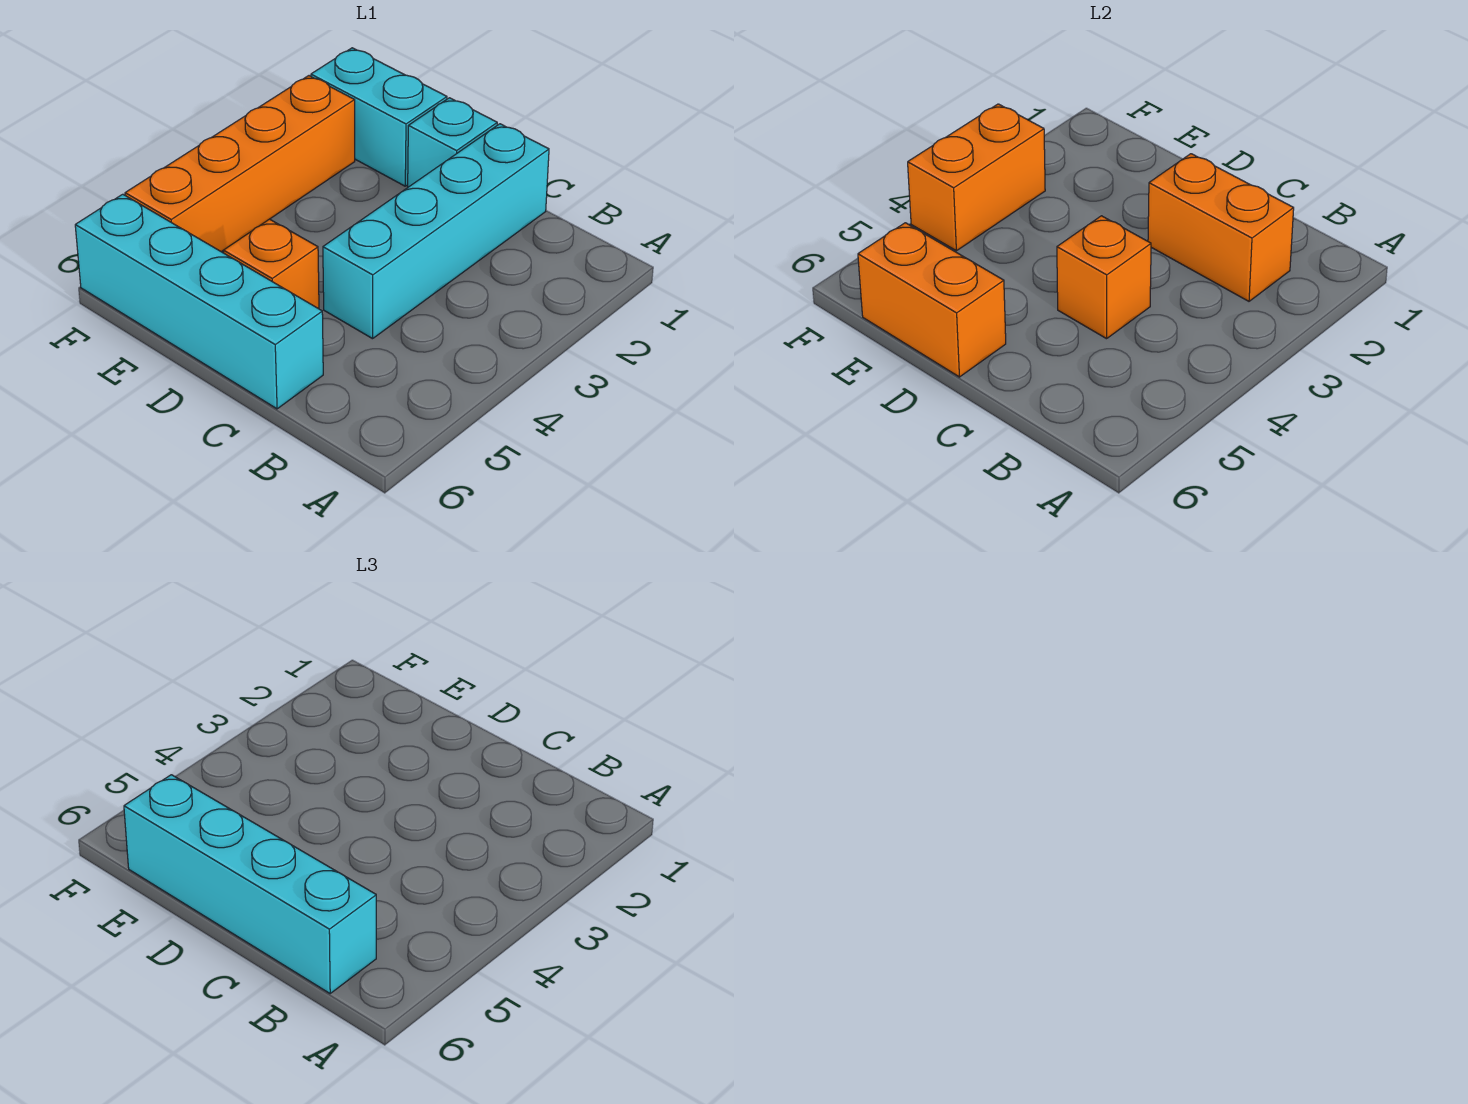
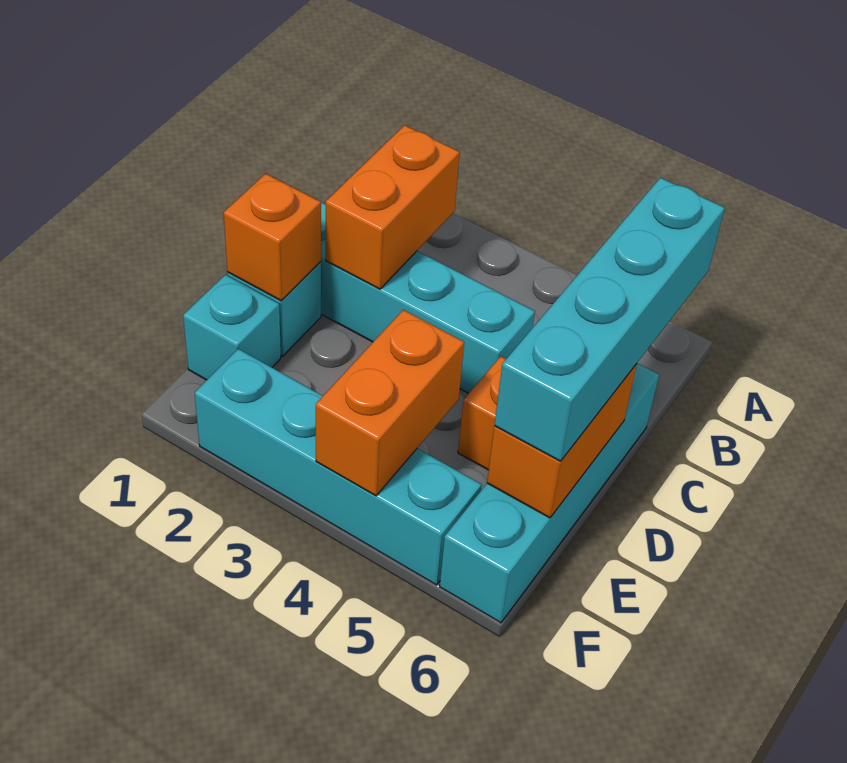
orange 1x1 brick [1057,216,1151,339] -> orange 1x1 brick moved to [224,174,321,301]
cyan 1x2 brick [311,48,447,186] -> cyan 1x1 brick [183,275,281,380]
orange 1x4 brick [125,76,355,252] -> cyan 1x4 brick [195,349,482,585]
orange 1x2 brick [908,104,1045,251] -> orange 1x2 brick turned to [316,310,464,496]

